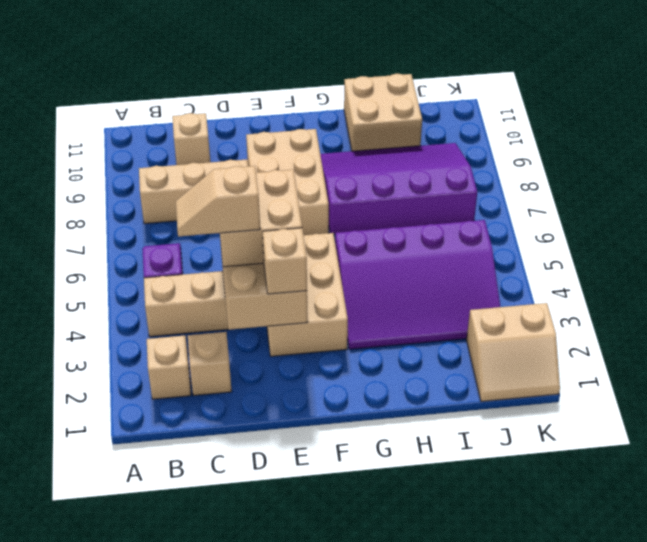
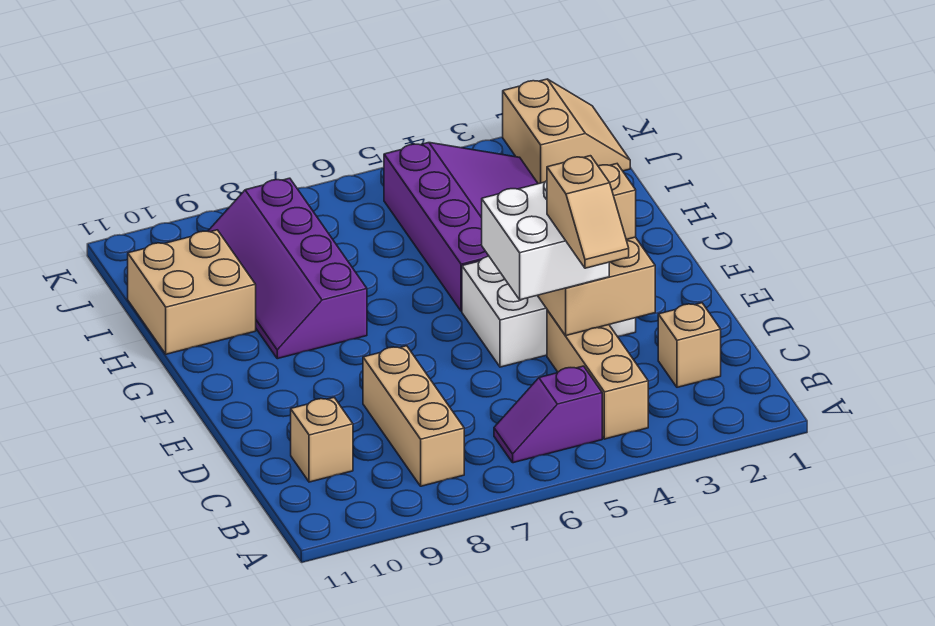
tan 1x1 brick [147,336,191,399] -> none
tan 2x2 brick [220,170,302,267] -> white 2x2 brick [482,181,609,300]
tan 2x3 brick [267,233,348,356] -> white 2x3 brick [462,256,636,367]
tan 2x3 brick [246,129,329,235] -> none
purple 3x4 slope [320,143,477,234] -> purple 2x4 slope [208,178,367,359]

